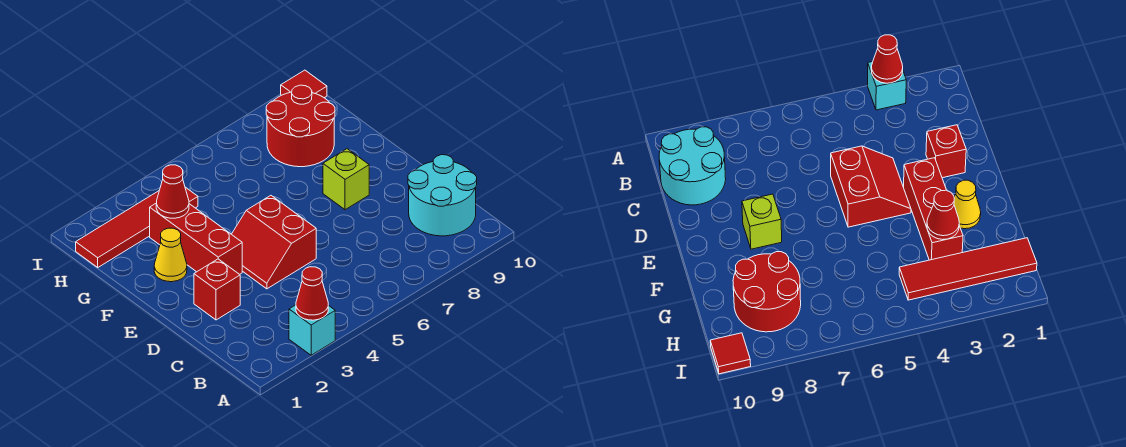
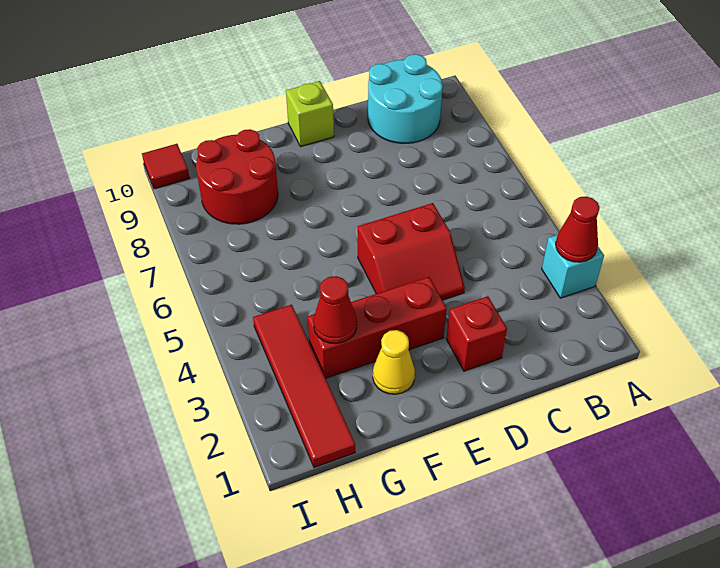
lime 1x1 brick [323,149,369,210] -> lime 1x1 brick moved to [286,81,334,147]

